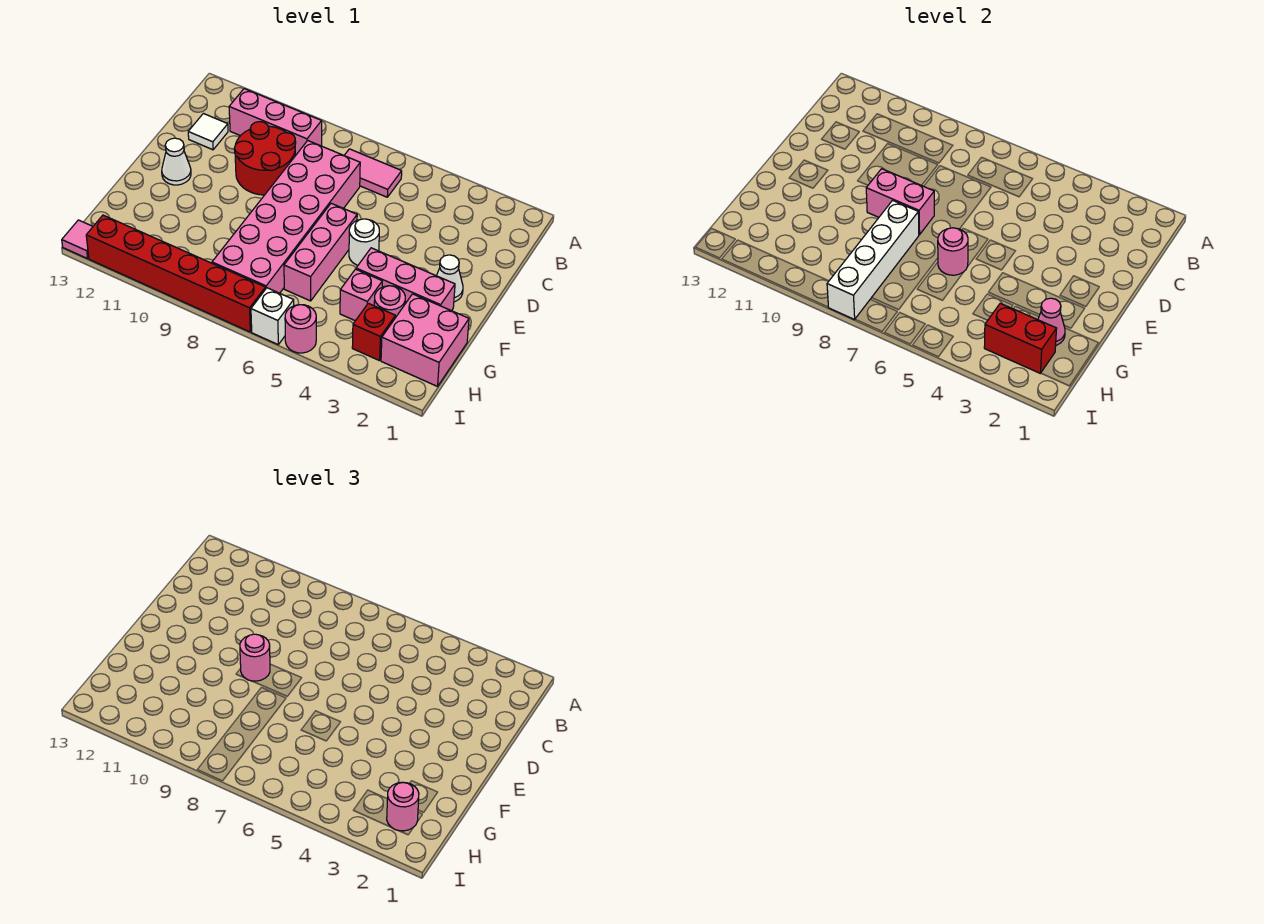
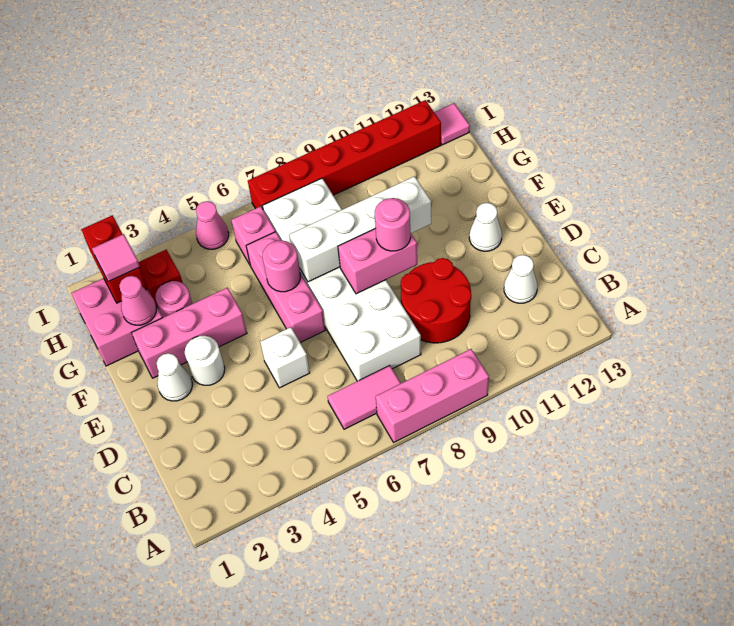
pink 1x3 brick [229,89,322,156] -> pink 1x3 brick moved to [376,349,489,442]
pink 2x6 brick [212,141,360,293] -> white 2x6 brick [263,178,421,381]
white 1x1 tile [188,114,228,150] -> white 1x1 cone [504,255,537,303]
white 1x1 round brick [349,219,379,265] -> white 1x1 round brick moved to [185,336,225,385]
white 1x4 brick [827,200,919,319] -> white 1x4 brick turned to [289,176,431,282]
pink 1x1 brick [340,269,382,321] -> pink 1x1 brick moved to [231,206,275,264]
red 1x2 brick [984,303,1057,374] -> red 1x2 brick turned to [81,215,148,303]
pink 1x1 round brick [387,782,419,831] -> pink 1x1 tile [92,234,140,282]
pink 1x1 round brick [285,305,316,353] -> pink 1x1 cone [196,201,229,249]
white 1x1 brick [251,288,294,344] -> white 1x1 brick moved to [260,327,310,388]

